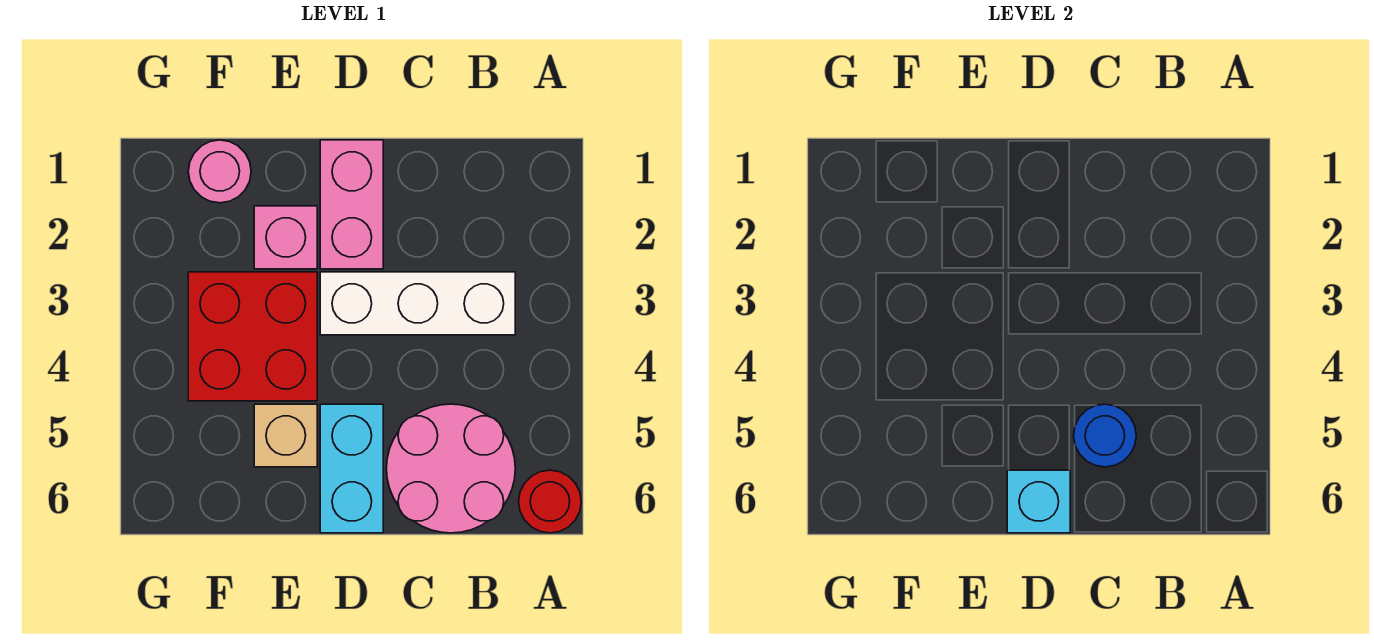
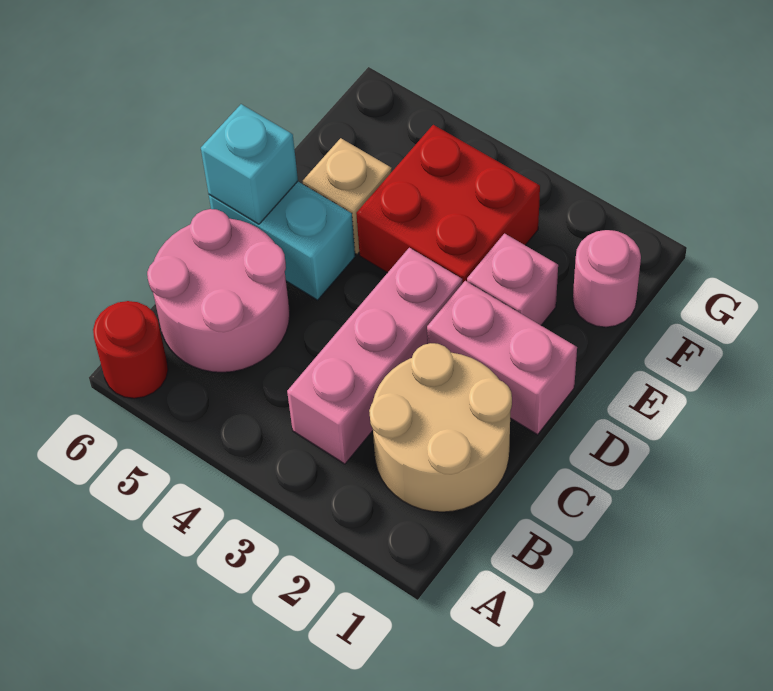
none -> tan 2x2 round brick [369,343,512,512]
white 1x3 brick [320,272,515,335] -> pink 1x3 brick [287,248,462,464]
blue 1x1 round brick [1074,404,1136,467] -> none

